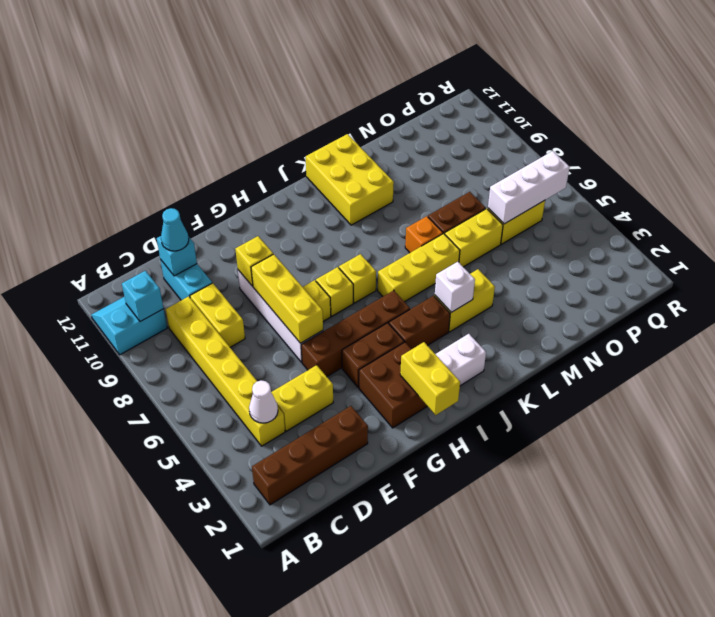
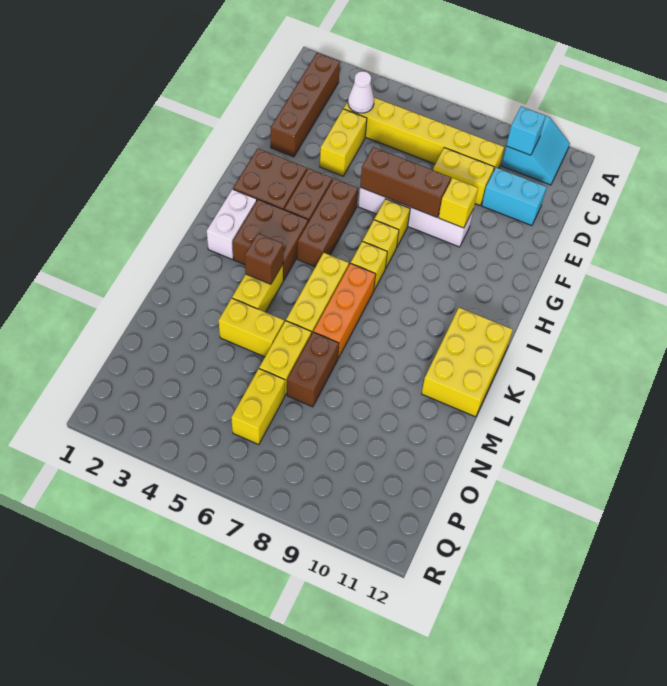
cyan 1x1 brick [157,236,197,276] -> none
cyan 1x1 cone [161,208,189,251] -> none
brown 1x4 brick [301,290,410,377] -> brown 1x3 brick [297,179,358,267]
yellow 1x3 brick [251,254,323,343] -> brown 1x3 brick [360,147,451,217]
yellow 1x2 brick [400,342,460,415] -> yellow 1x2 brick moved to [219,298,284,357]
brown 1x2 brick [389,296,450,349] -> brown 2x2 brick [233,200,308,280]
white 1x1 brick [435,262,475,312] -> brown 1x1 brick [245,234,283,284]
yellow 2x3 brick [306,134,394,225] -> yellow 2x3 brick turned to [422,308,513,417]
orange 1x1 brick [405,216,443,253] -> orange 1x3 brick [313,263,376,358]
white 1x3 brick [488,151,570,224] -> none

